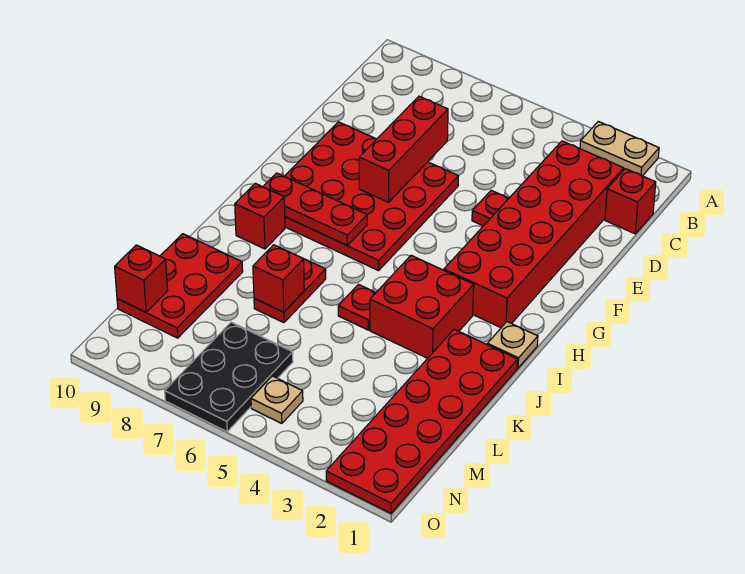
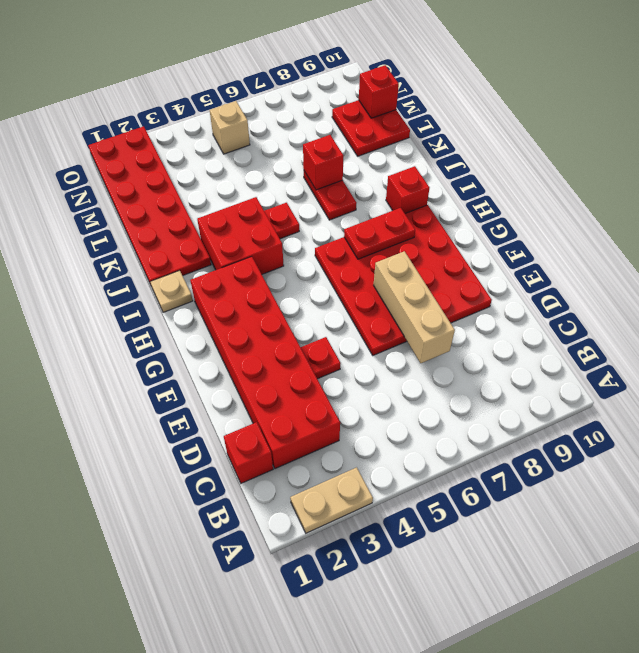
red 1x3 brick [359,96,448,202] -> tan 1x3 brick [374,251,455,363]
red 1x3 plate [263,173,367,245] -> red 1x2 plate [344,208,415,259]
red 2x3 plate [117,234,243,338] -> red 2x2 plate [332,100,410,156]
black 2x3 plate [165,322,293,431] -> none
tan 1x1 plate [251,376,303,424] -> tan 1x1 brick [210,101,250,154]

